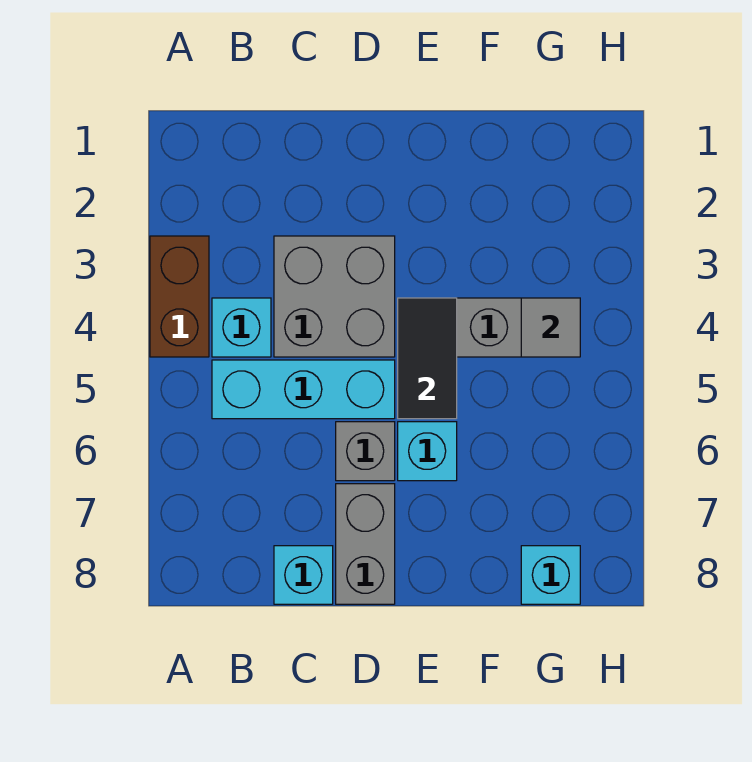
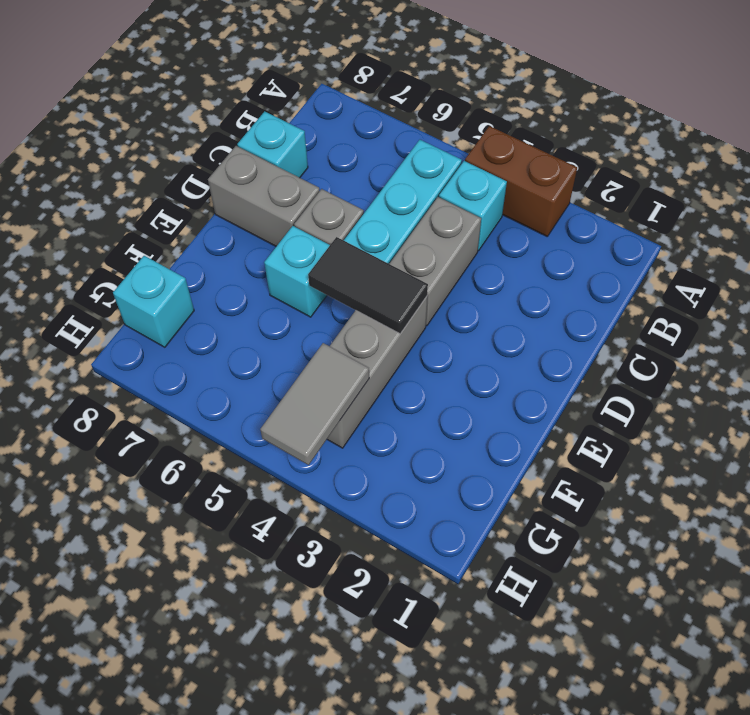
grey 2x2 brick [274,236,395,357] -> grey 1x2 brick [389,197,481,326]
grey 1x1 tile [521,298,580,357] -> grey 1x2 tile [260,343,369,465]

